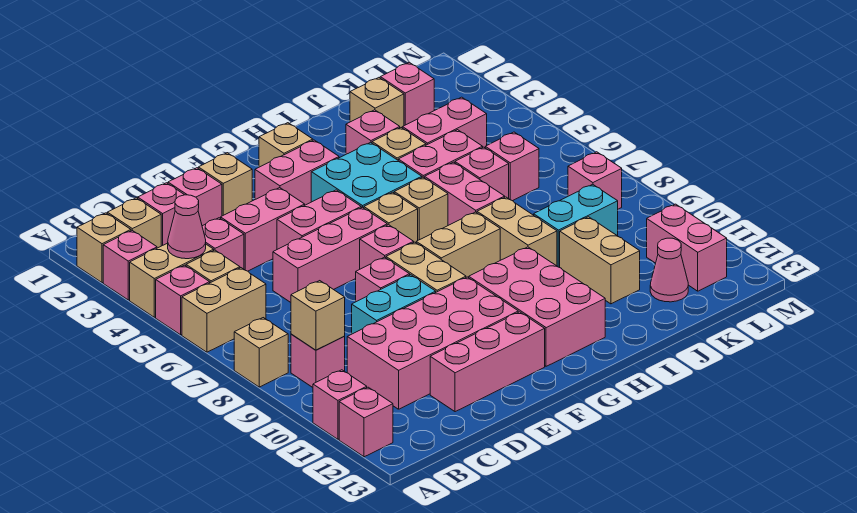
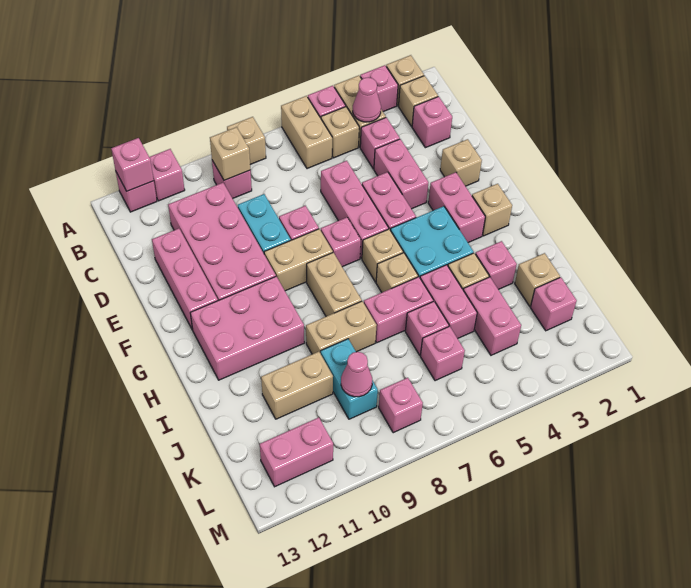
pink 1x1 brick [168,168,222,226] -> pink 1x1 brick moved to [111,138,154,191]
pink 1x1 cone [650,238,688,302] -> pink 1x1 cone moved to [341,352,372,397]

